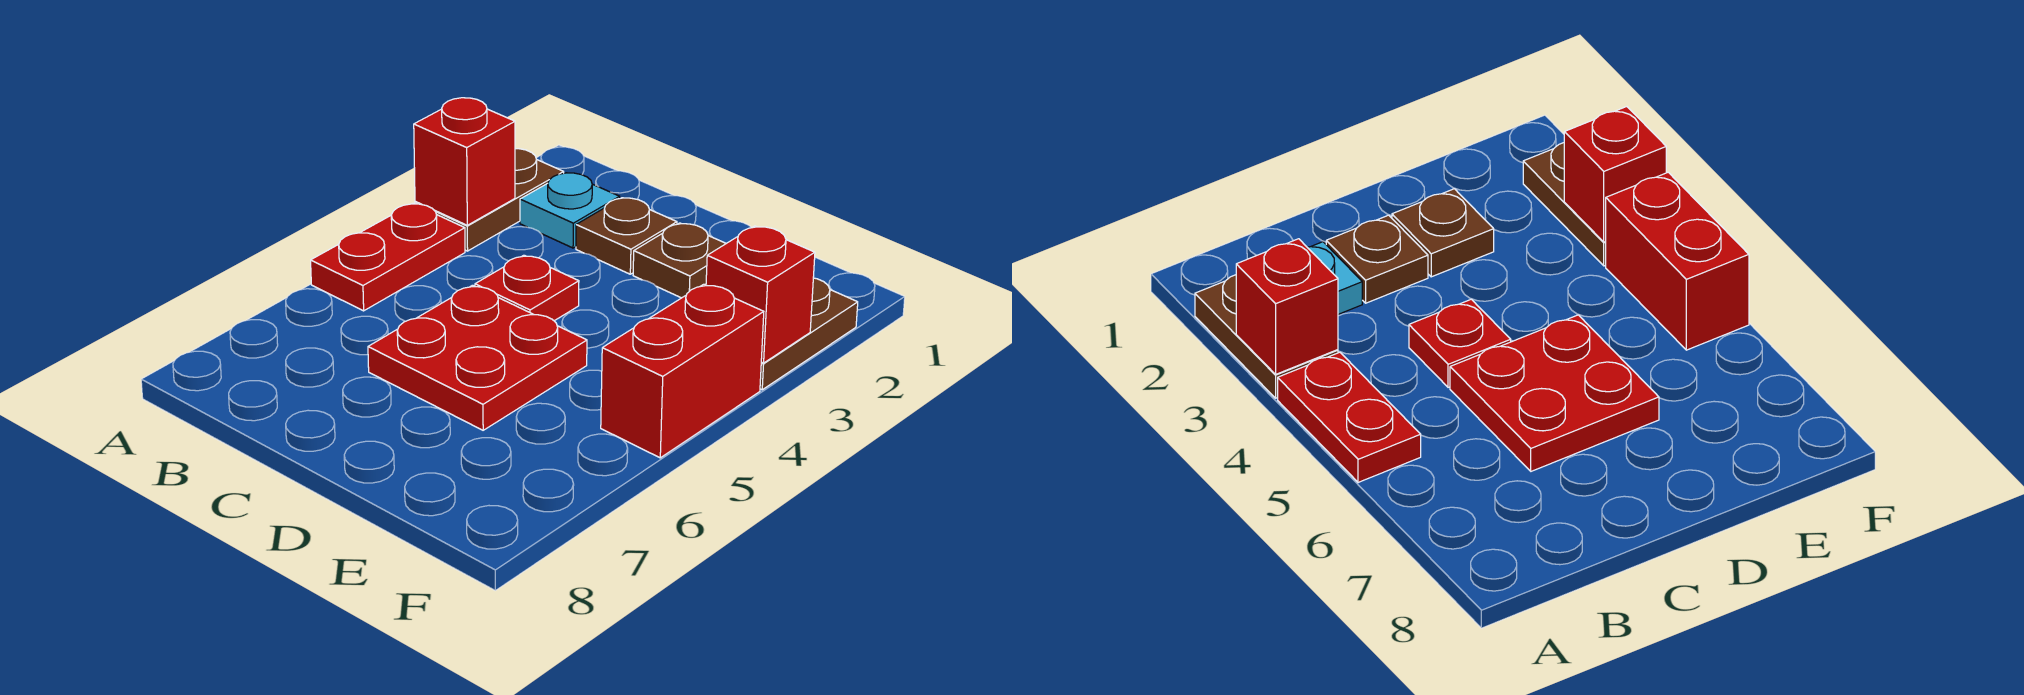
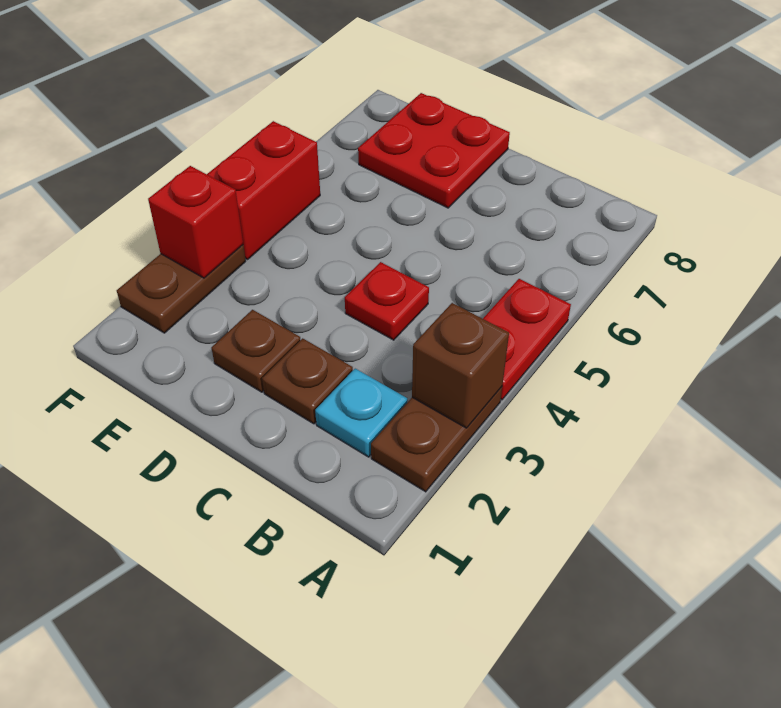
red 1x1 brick [414,98,515,225] -> brown 1x1 brick [412,303,509,428]
red 2x2 plate [368,285,587,430] -> red 2x2 plate moved to [358,93,510,208]

